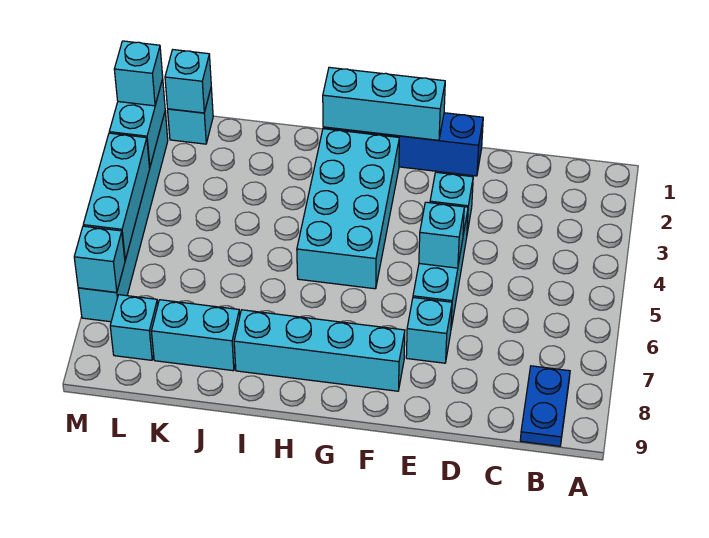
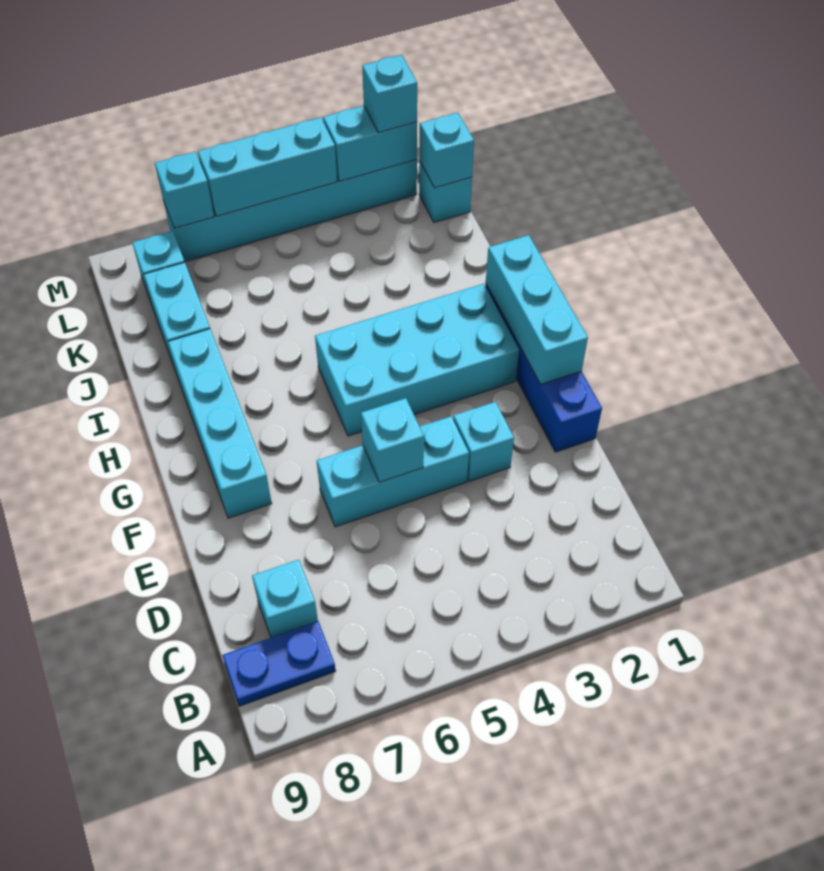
cyan 1x1 brick [406,298,452,363] -> cyan 1x1 brick moved to [252,560,318,637]

